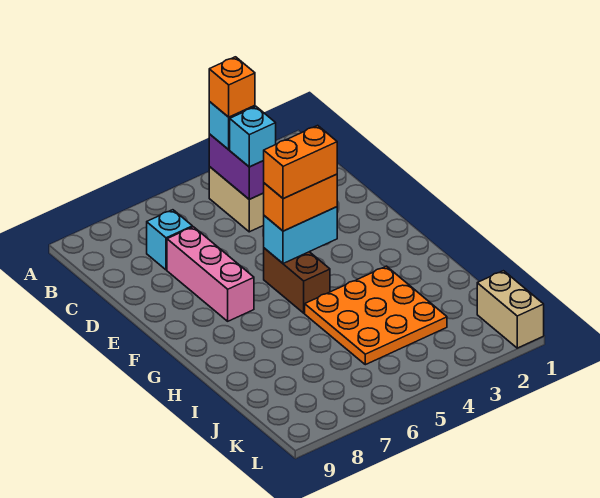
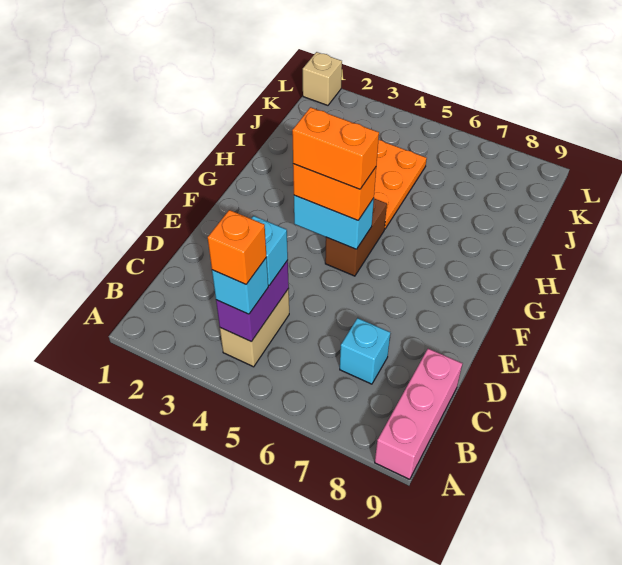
pink 1x3 brick [167,227,254,321] -> pink 1x3 brick moved to [375,349,463,479]
tan 1x2 brick [477,271,544,348] -> tan 1x1 brick [303,52,342,105]

